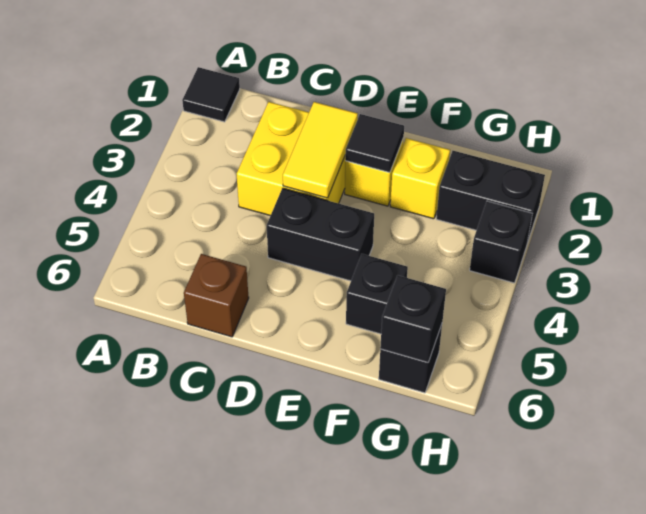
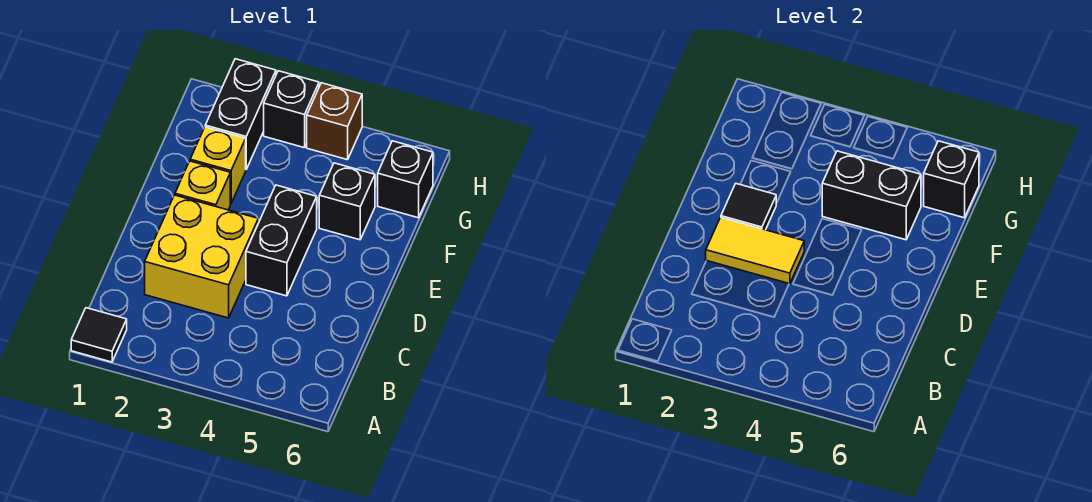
brown 1x1 brick [184,254,249,337] -> brown 1x1 brick moved to [307,83,362,160]
none -> black 1x2 brick [822,151,921,240]

